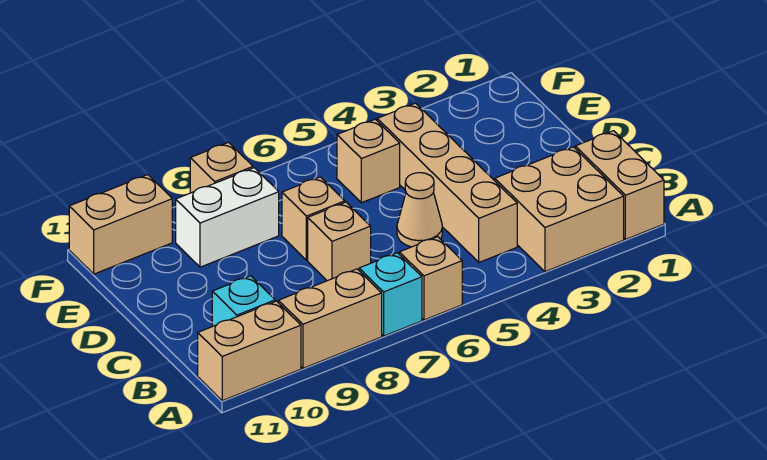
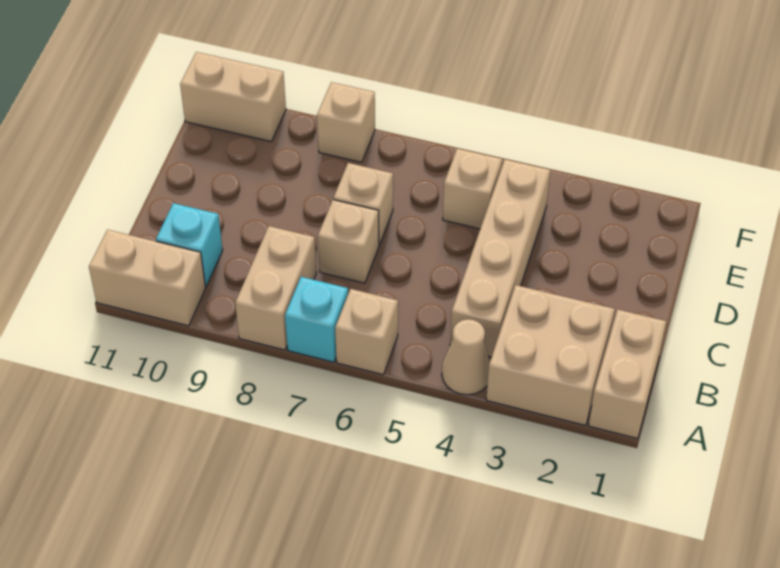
tan 1x2 brick [278,269,382,368] -> tan 1x2 brick turned to [235,226,317,350]
tan 1x1 cone [397,173,442,247] -> tan 1x1 cone moved to [442,319,490,395]
white 1x2 brick [176,168,279,267] -> none

